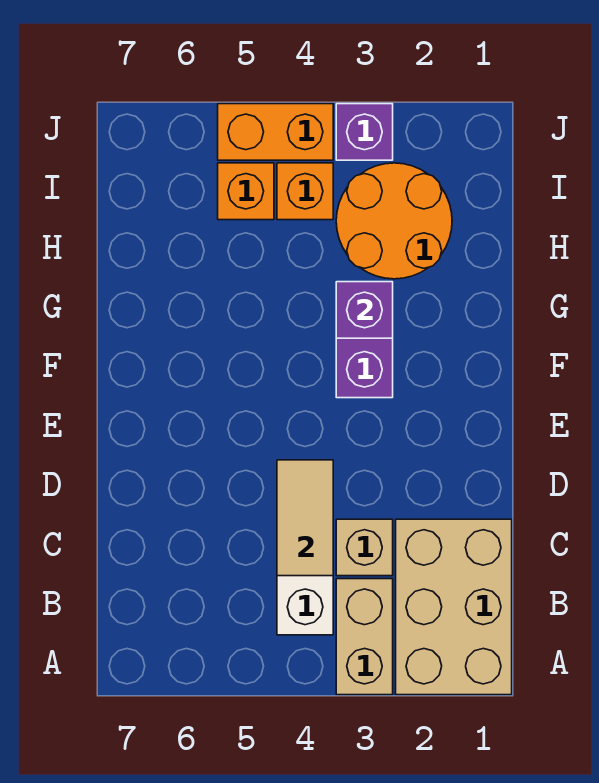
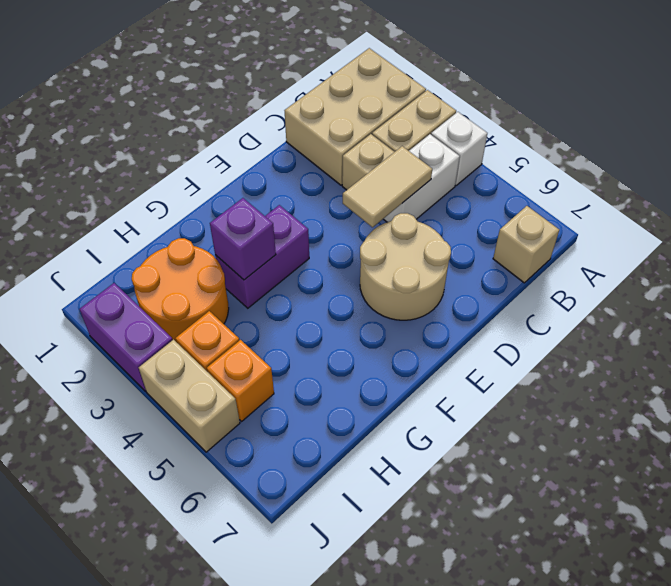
none -> white 1x1 brick [431,112,487,185]
none -> tan 1x1 brick [493,206,559,283]
none -> tan 2x2 round brick [360,213,451,320]
purple 1x1 brick [336,104,393,160] -> purple 1x2 brick [80,283,172,391]
orange 1x2 brick [218,104,333,160] -> tan 1x2 brick [139,340,240,452]

